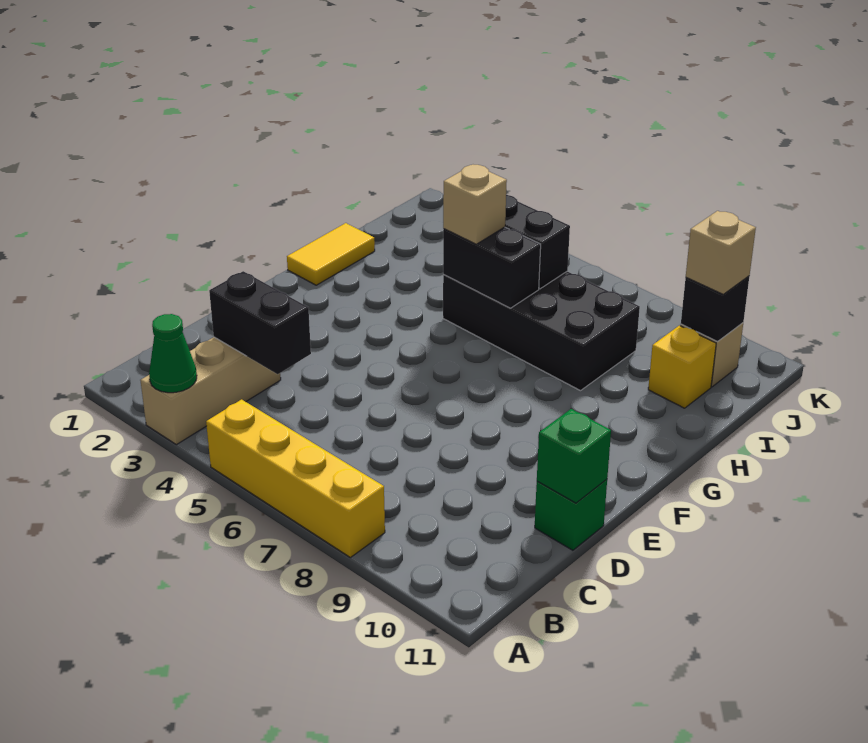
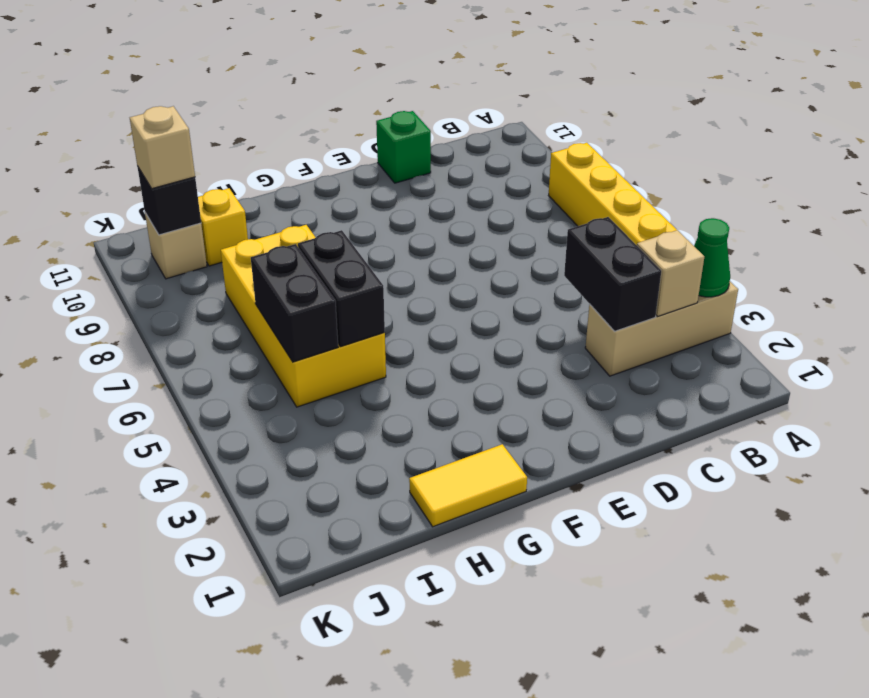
green 1x1 brick [537,409,611,503] -> none
black 2x4 brick [443,271,640,391] -> yellow 2x4 brick [221,225,386,407]
tan 1x1 brick [443,165,507,244] -> tan 1x1 brick moved to [637,230,704,317]

